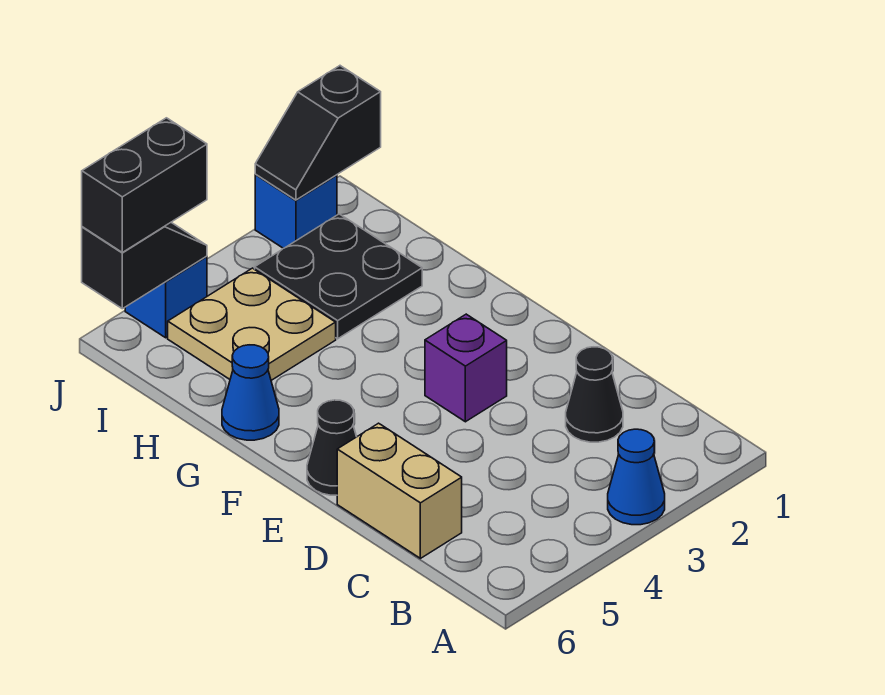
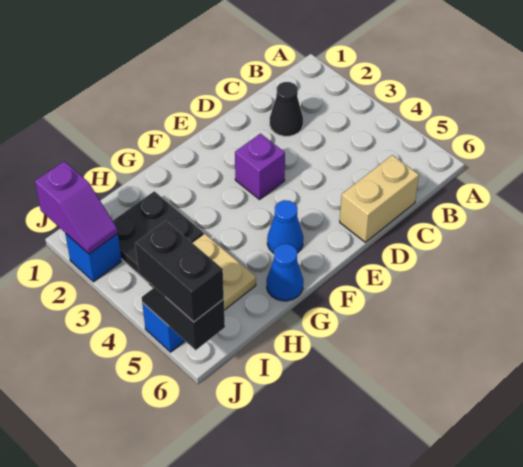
blue 1x1 cone [608,429,665,525] -> blue 1x1 cone moved to [267,200,303,253]
black 1x1 cone [307,400,356,495] -> none
black 1x2 slope [255,66,381,200] -> purple 1x2 slope [35,161,118,254]

